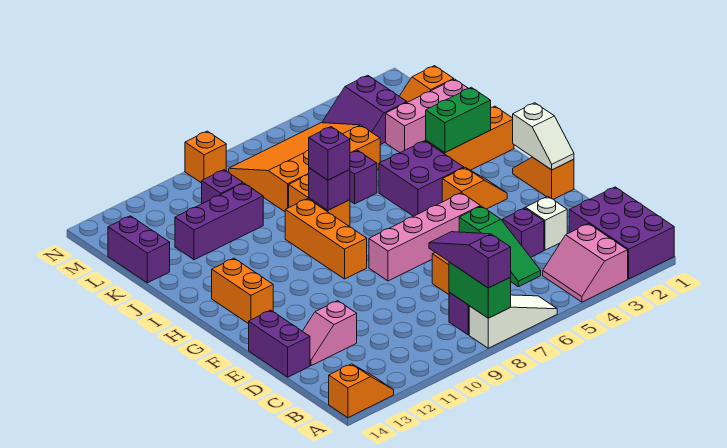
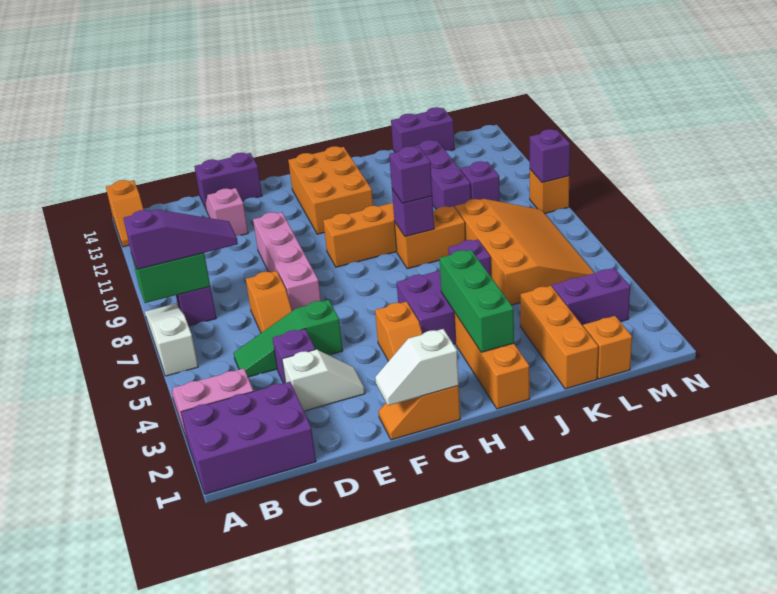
white 1x3 slope [469,295,557,348] -> white 1x3 slope turned to [145,304,198,376]
orange 1x2 slope [513,157,574,199] -> orange 1x2 slope turned to [379,386,460,440]
pink 1x4 brick [369,193,480,281] -> pink 1x4 brick moved to [253,212,321,311]
orange 1x2 brick [212,258,273,324] -> orange 2x3 brick [288,146,373,234]
green 1x2 brick [426,87,491,153] -> green 1x3 brick [440,250,514,352]
pink 1x3 brick [386,79,469,153] -> orange 1x3 brick [520,286,598,389]
none -> purple 1x1 brick [530,129,570,183]

